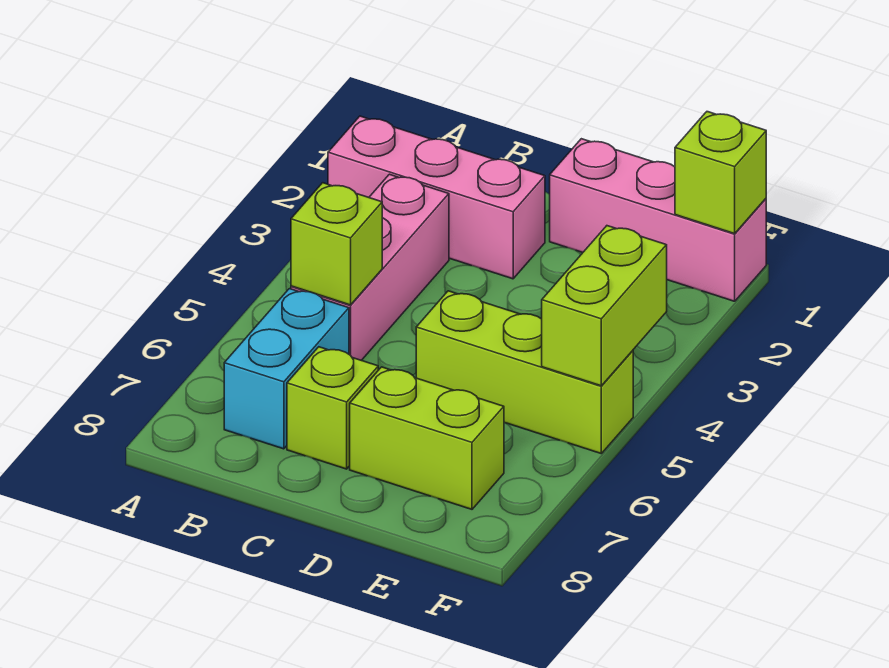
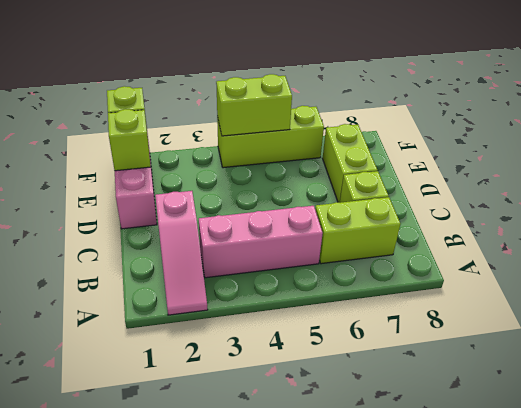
pink 1x3 brick [328,116,545,279] -> pink 1x3 slope [155,191,208,315]
lime 1x1 brick [291,183,382,305] -> lime 1x1 brick moved to [108,109,151,171]
cyan 1x2 brick [224,289,349,449] -> lime 1x2 brick [315,197,401,264]
lime 1x3 brick [416,291,633,453] -> lime 1x3 brick turned to [217,106,324,168]

